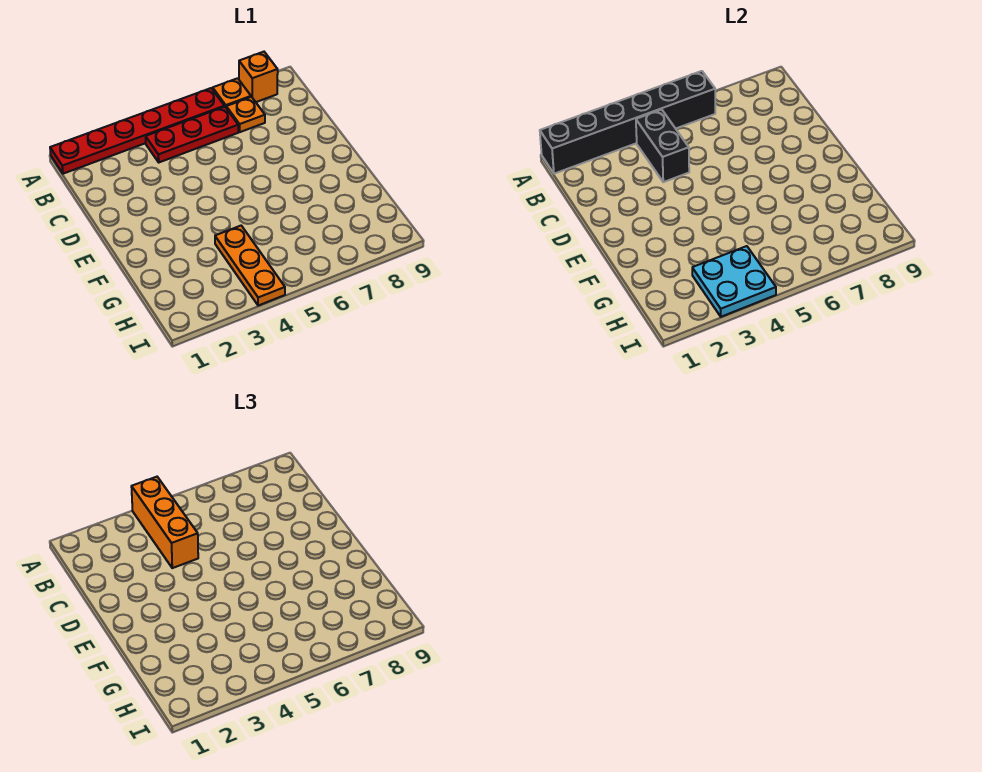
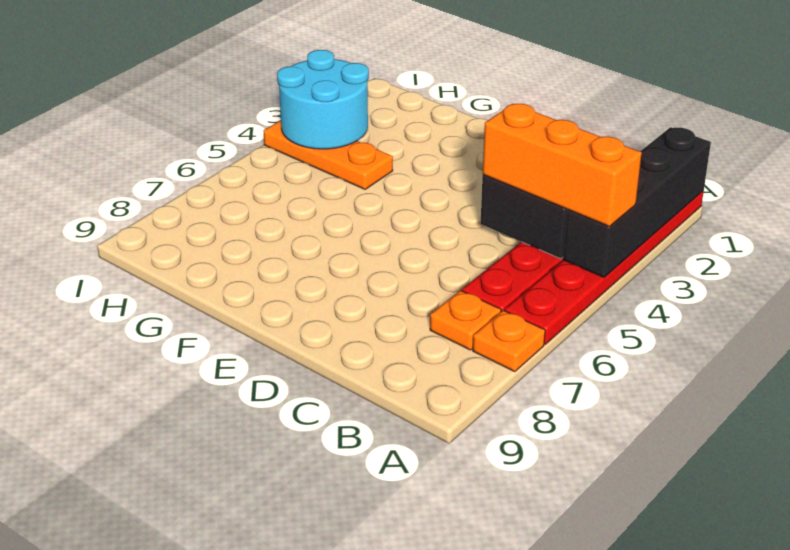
black 1x6 brick [540,71,715,174] -> black 1x4 brick [563,127,711,277]
orange 1x1 brick [239,52,278,102] -> none
cyan 2x2 plate [692,246,776,317] -> cyan 2x2 round brick [277,50,369,149]

